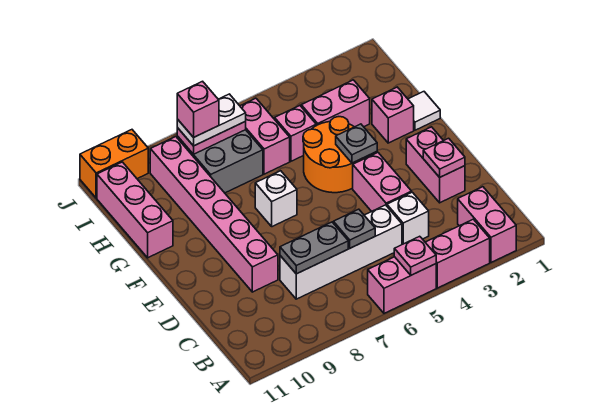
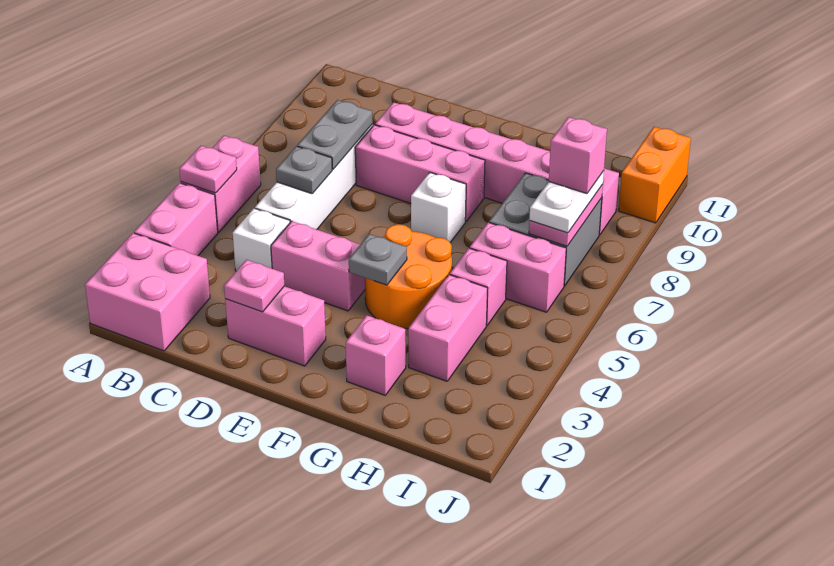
pink 1x2 brick [458,187,516,262] -> pink 2x2 brick [85,233,210,351]
white 1x1 tile [408,92,440,130] -> none
pink 1x3 brick [97,162,173,258] -> pink 1x3 brick moved to [355,125,485,222]

